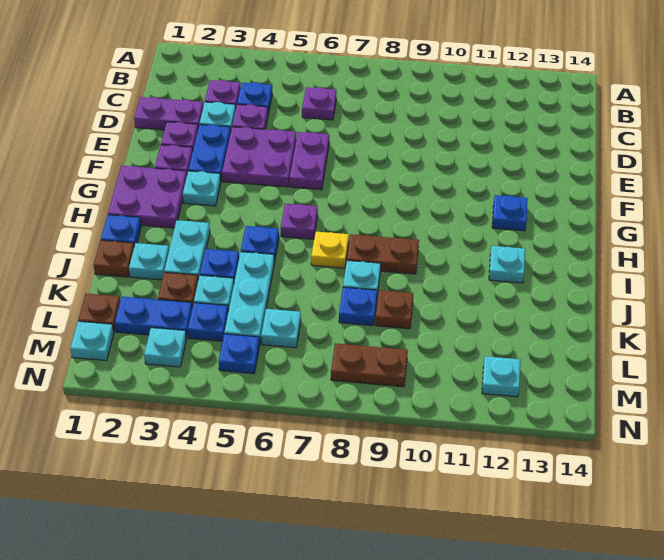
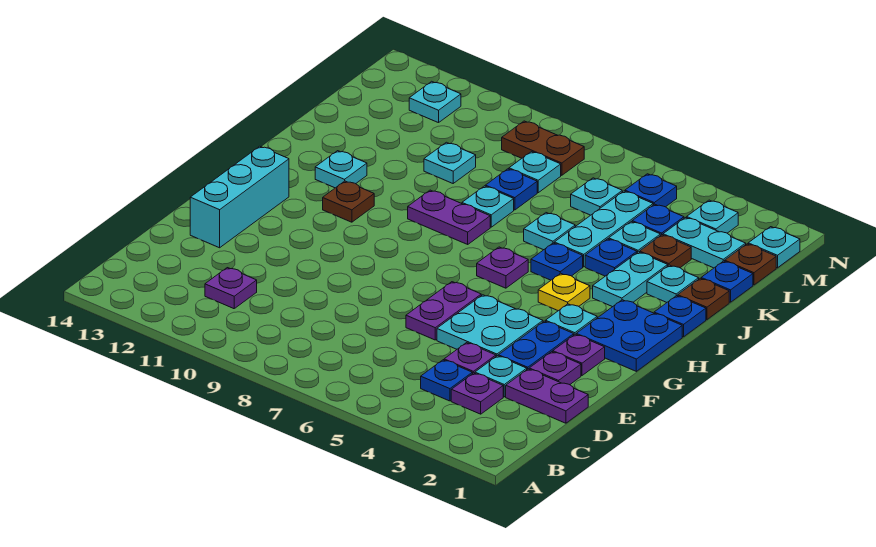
purple 1x1 plate [302,87,336,120] -> purple 1x1 plate moved to [205,268,257,309]
purple 2x2 plate [222,127,296,187] -> cyan 2x2 plate [437,295,543,356]
none -> cyan 1x3 brick [190,146,289,248]
purple 2x2 plate [108,166,187,228] -> blue 2x2 plate [576,300,682,371]
blue 1x1 plate [492,195,528,231] -> blue 1x1 plate moved to [701,261,753,302]
yellow 1x1 plate [311,232,349,268] -> yellow 1x1 plate moved to [538,273,590,311]
brown 1x2 plate [347,234,419,274] -> purple 1x2 plate [408,190,490,244]
none -> cyan 1x1 plate [524,213,575,250]
brown 1x1 plate [376,290,413,329] -> brown 1x1 plate moved to [323,181,374,222]
none -> cyan 1x1 plate [424,142,476,183]
blue 1x2 plate [115,297,192,338] -> cyan 1x2 plate [663,218,746,268]
none -> cyan 1x1 plate [509,152,561,193]

